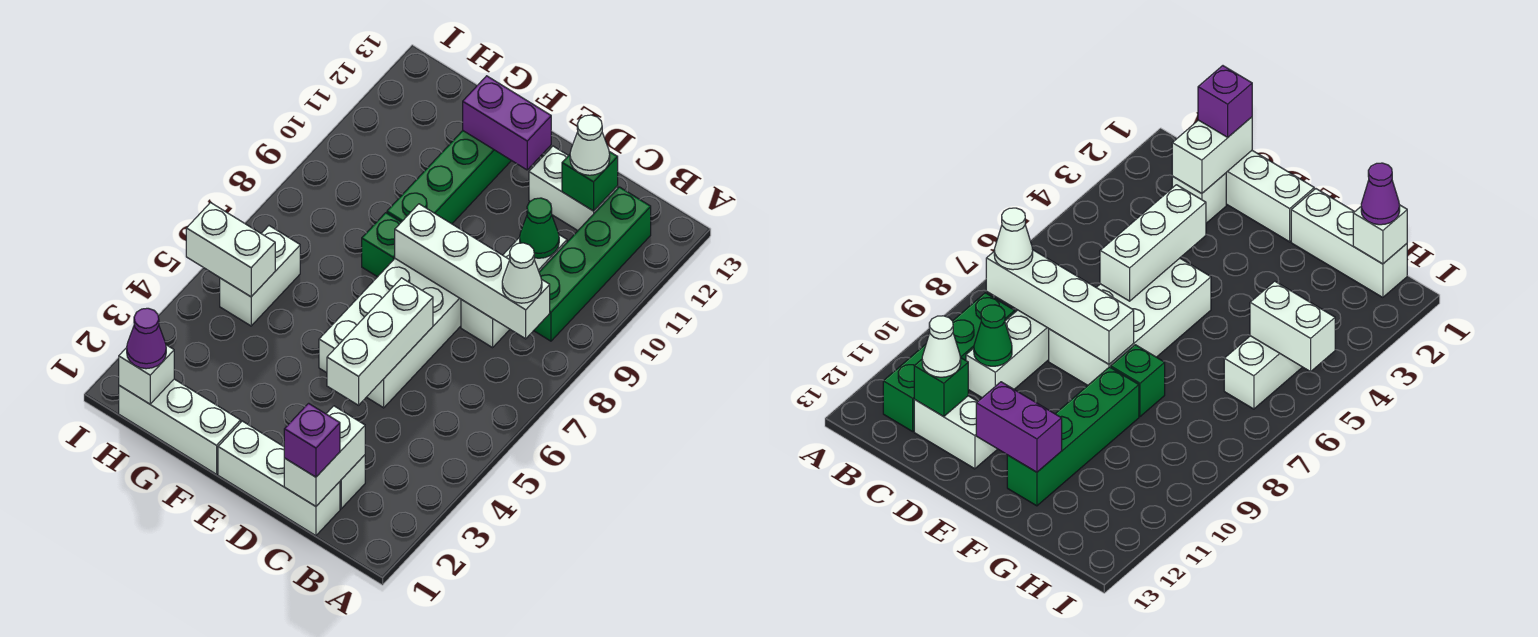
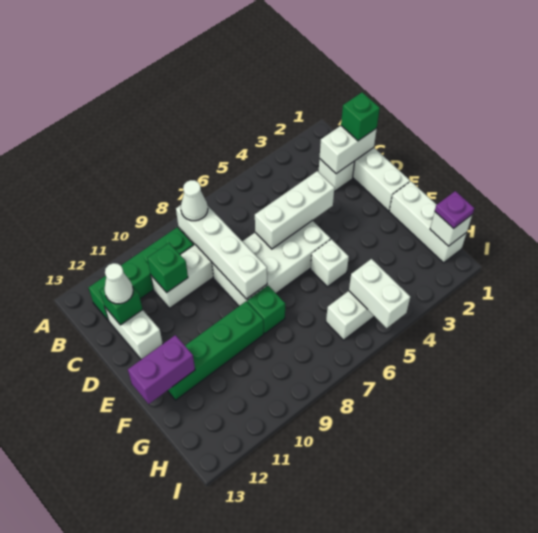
purple 1x1 brick [284,403,340,477] -> green 1x1 brick [341,92,380,141]
green 1x1 cone [520,198,559,258] -> green 1x1 brick [147,243,188,293]
purple 1x2 brick [463,76,551,170] -> purple 1x2 brick turned to [128,335,195,404]
none -> white 1x1 brick [311,239,349,287]
purple 1x1 cone [127,308,166,369] -> purple 1x1 plate [435,191,474,229]

